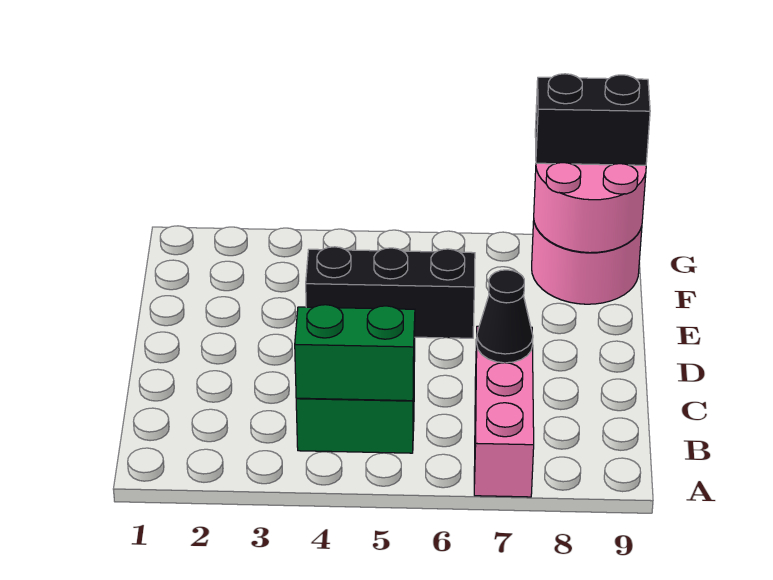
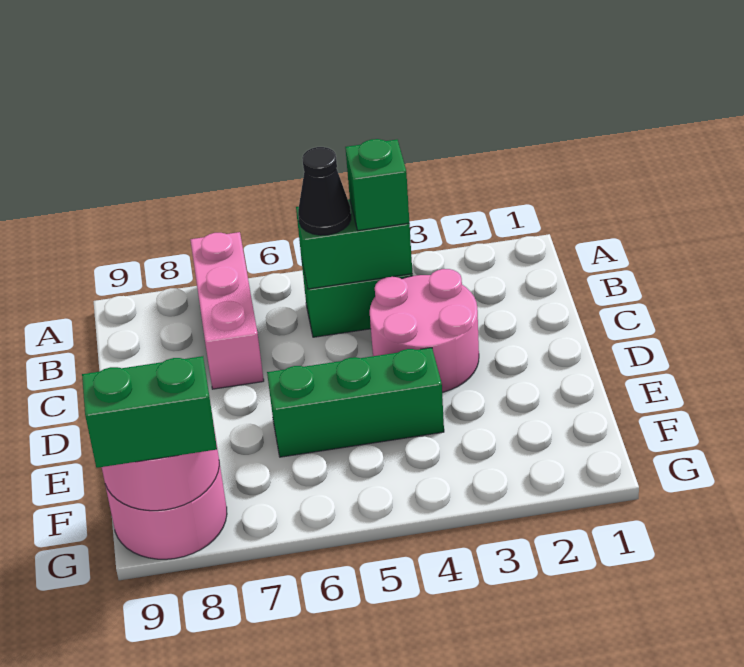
none -> green 1x1 brick [345,139,409,231]
none -> pink 2x2 round brick [370,269,479,392]
black 1x1 cone [477,270,533,363] -> black 1x1 cone moved to [298,147,351,235]
black 1x3 brick [306,247,475,338] -> green 1x3 brick [267,348,444,457]
black 1x2 brick [535,74,650,165] -> green 1x2 brick [82,356,217,468]

